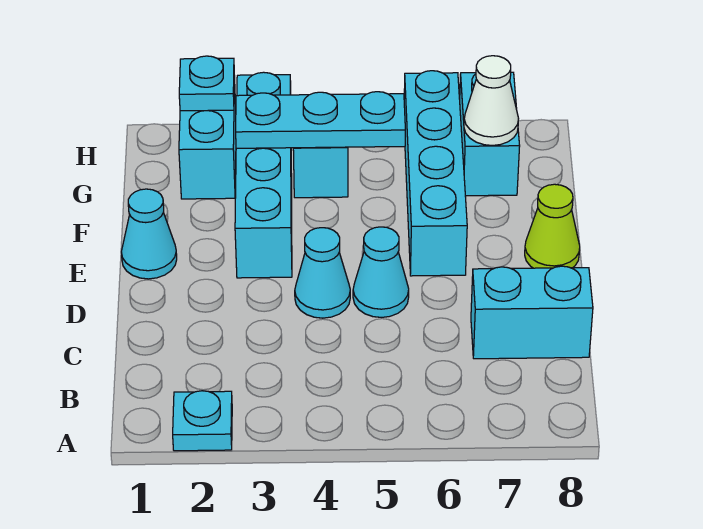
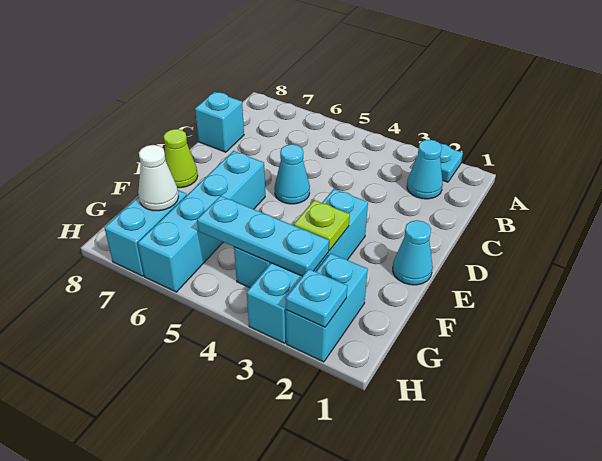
cyan 1x2 brick [471,266,593,359] -> cyan 1x1 brick [195,92,244,152]
cyan 1x1 cone [295,228,350,318] -> cyan 1x1 cone moved to [407,140,443,199]
none -> lime 1x1 plate [294,200,350,251]

